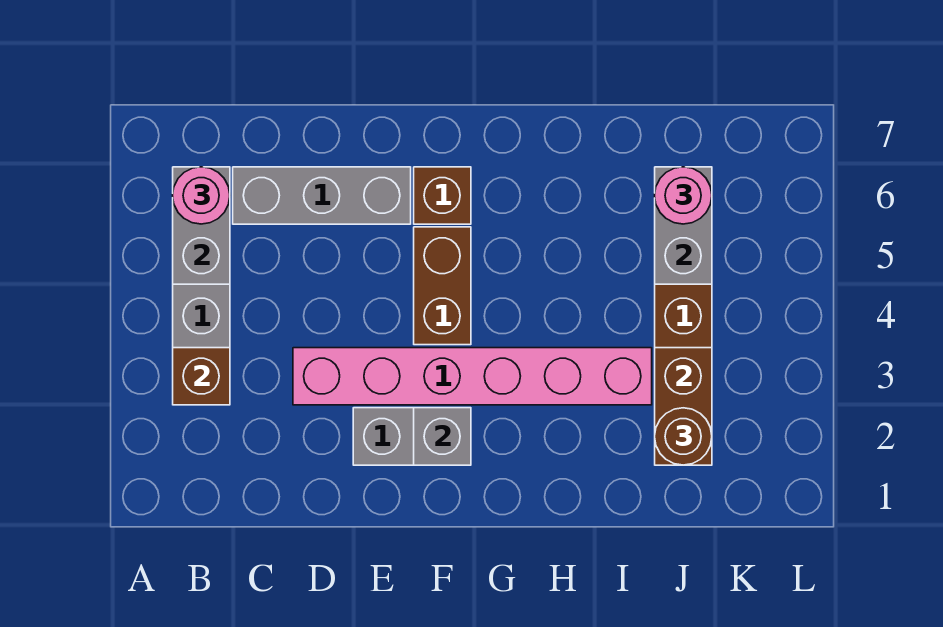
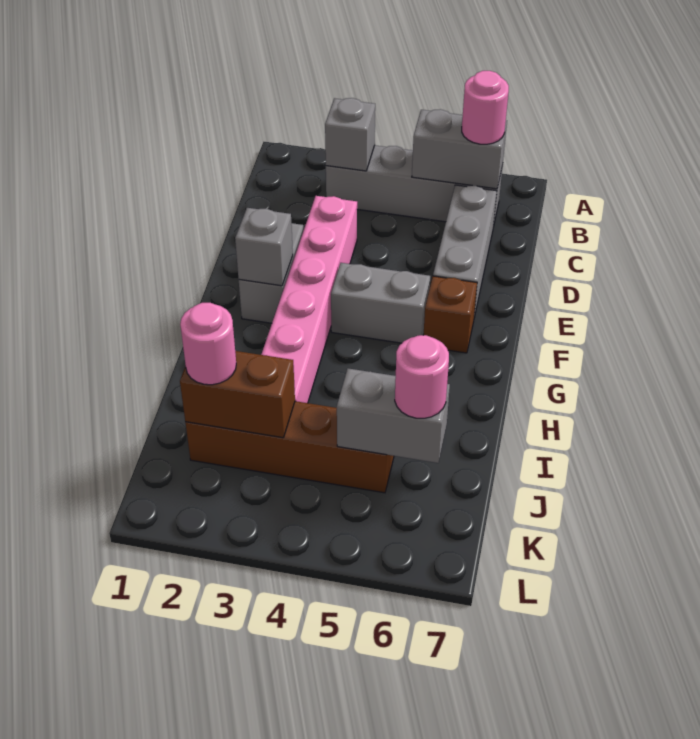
brown 1x1 brick [173,348,230,405] -> grey 1x1 brick [325,98,375,171]
brown 1x2 brick [414,227,471,345] -> grey 1x2 brick [331,263,430,343]
brown 1x1 round brick [655,408,712,465] -> pink 1x1 round brick [180,303,236,385]

